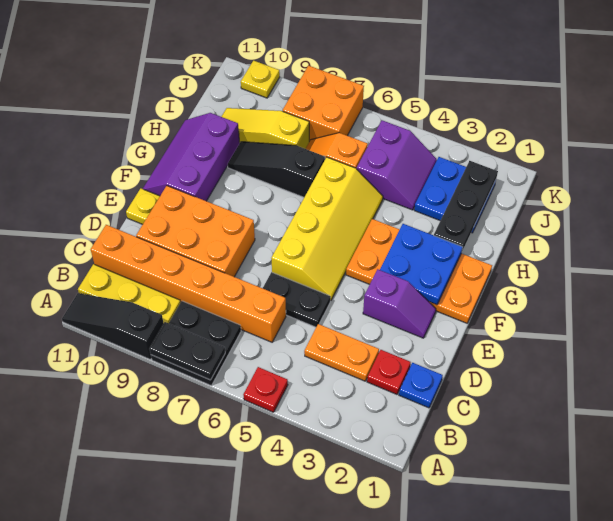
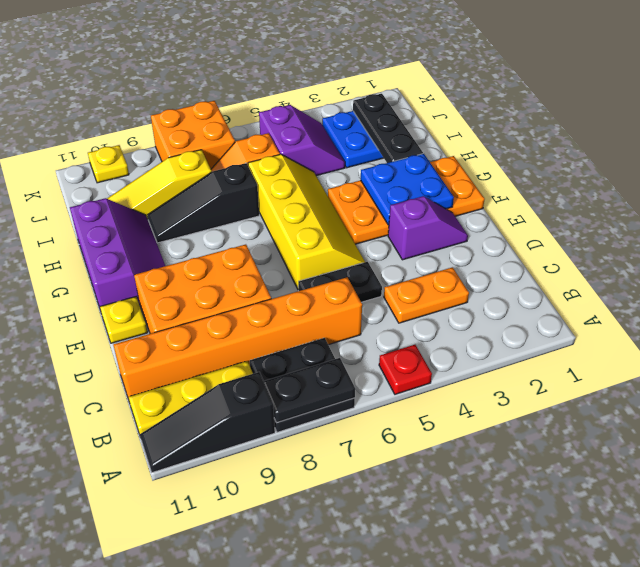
blue 1x1 plate [399,363,443,408] -> none
red 1x1 plate [367,350,411,394] -> none
purple 2x3 slope [143,113,240,201] -> purple 2x3 slope turned to [70,198,165,311]

